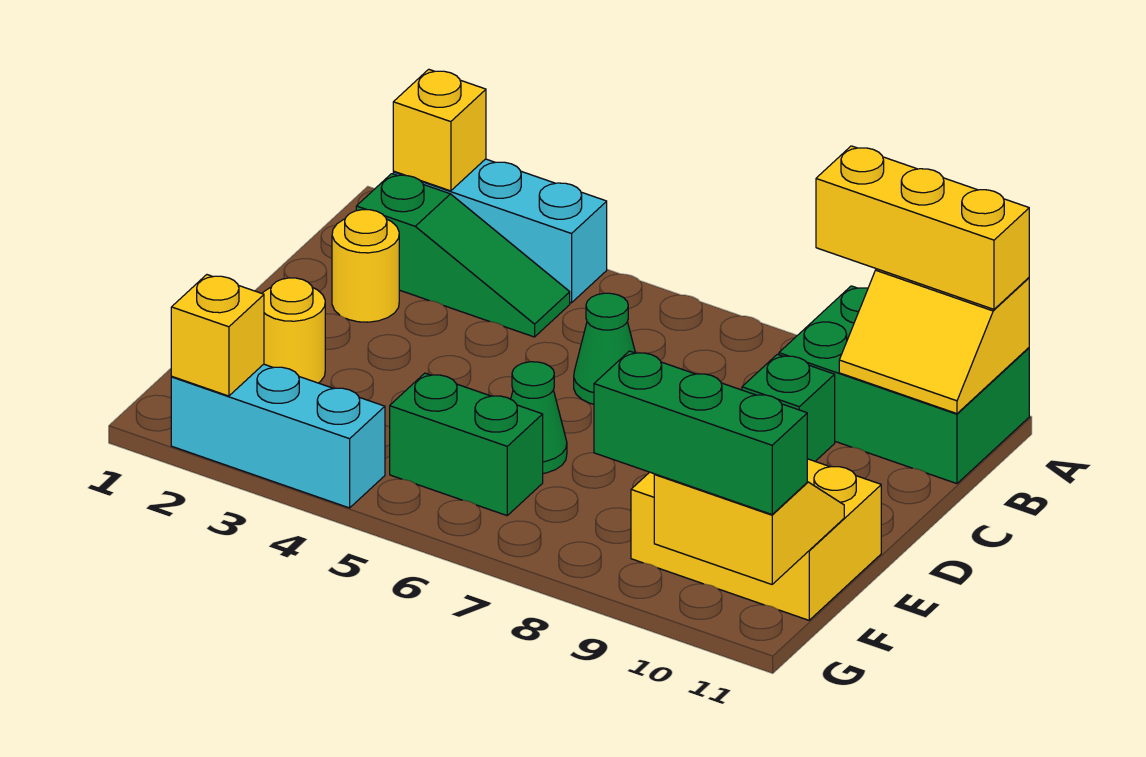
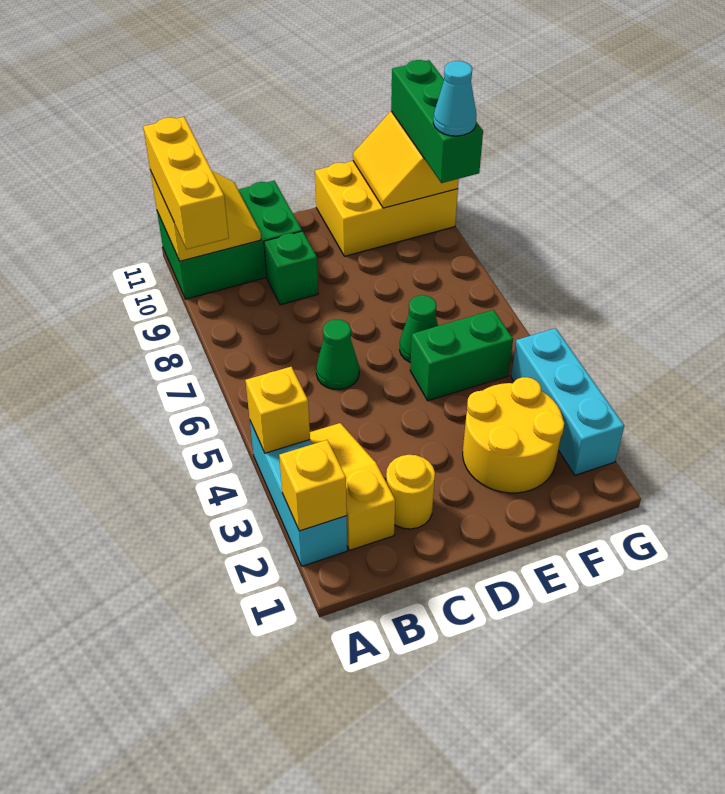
green 2x3 brick [779,286,1029,484] -> green 2x3 brick turned to [157,181,302,299]
green 1x3 slope [356,174,570,337] -> yellow 1x3 slope [310,423,395,550]
yellow 1x1 round brick [262,278,325,383] -> yellow 2x2 round brick [463,377,564,493]
yellow 2x3 brick [631,459,881,620] -> yellow 2x3 brick turned to [315,161,458,256]
green 1x2 brick [390,373,543,516] -> green 1x2 brick turned to [410,310,513,401]
yellow 1x1 brick [171,275,264,396] -> yellow 1x1 brick moved to [246,367,310,453]
none -> cyan 1x1 cone [433,61,477,136]

